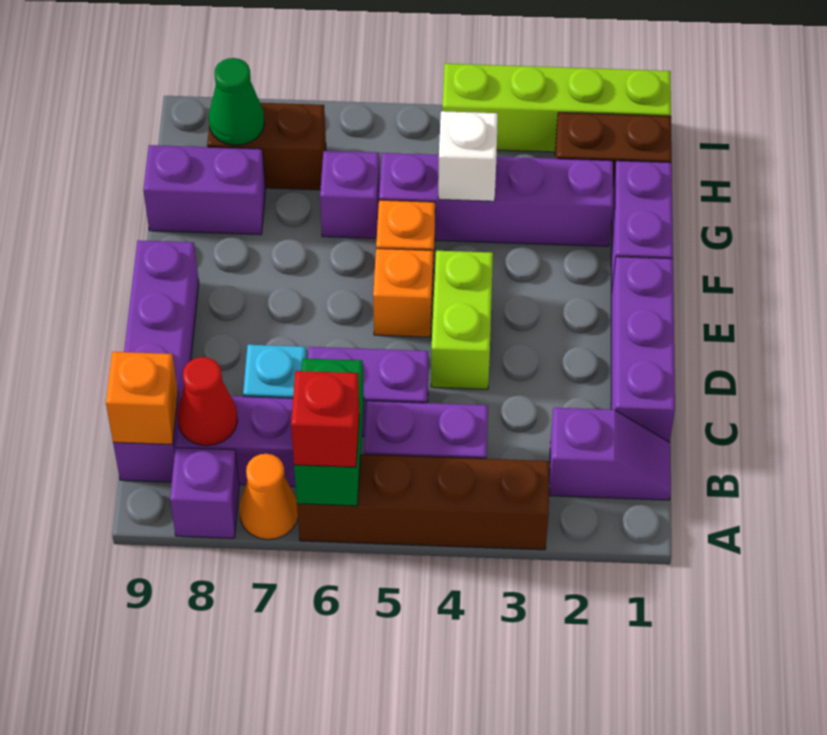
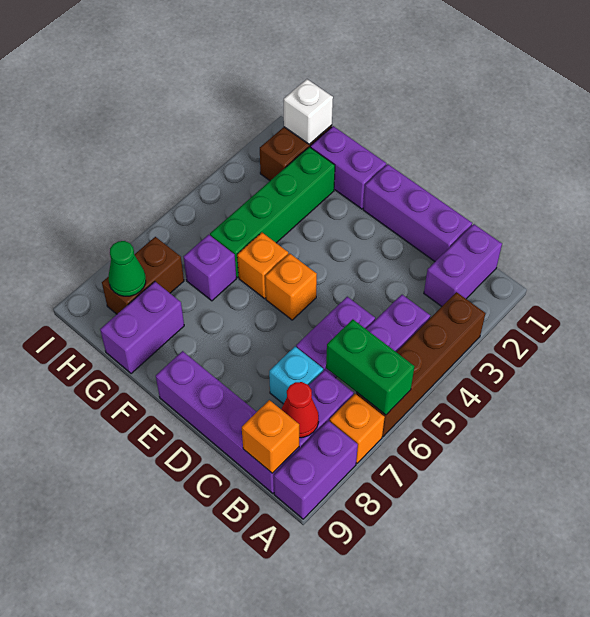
red 1x1 brick [291,371,359,467] -> none
orange 1x1 cone [239,454,298,540] -> orange 1x1 brick [329,394,385,463]
purple 1x1 brick [170,448,239,538] -> purple 1x2 brick [274,421,358,519]
purple 1x2 slope [549,408,671,500] -> purple 1x2 brick [424,224,502,306]
lime 1x2 brick [431,251,493,389] -> none
purple 1x4 brick [379,153,613,246] -> green 1x4 brick [210,147,335,278]
white 1x1 brick [438,111,498,201] -> white 1x1 brick moved to [284,79,333,144]
lime 1x4 brick [442,64,671,152] -> none

